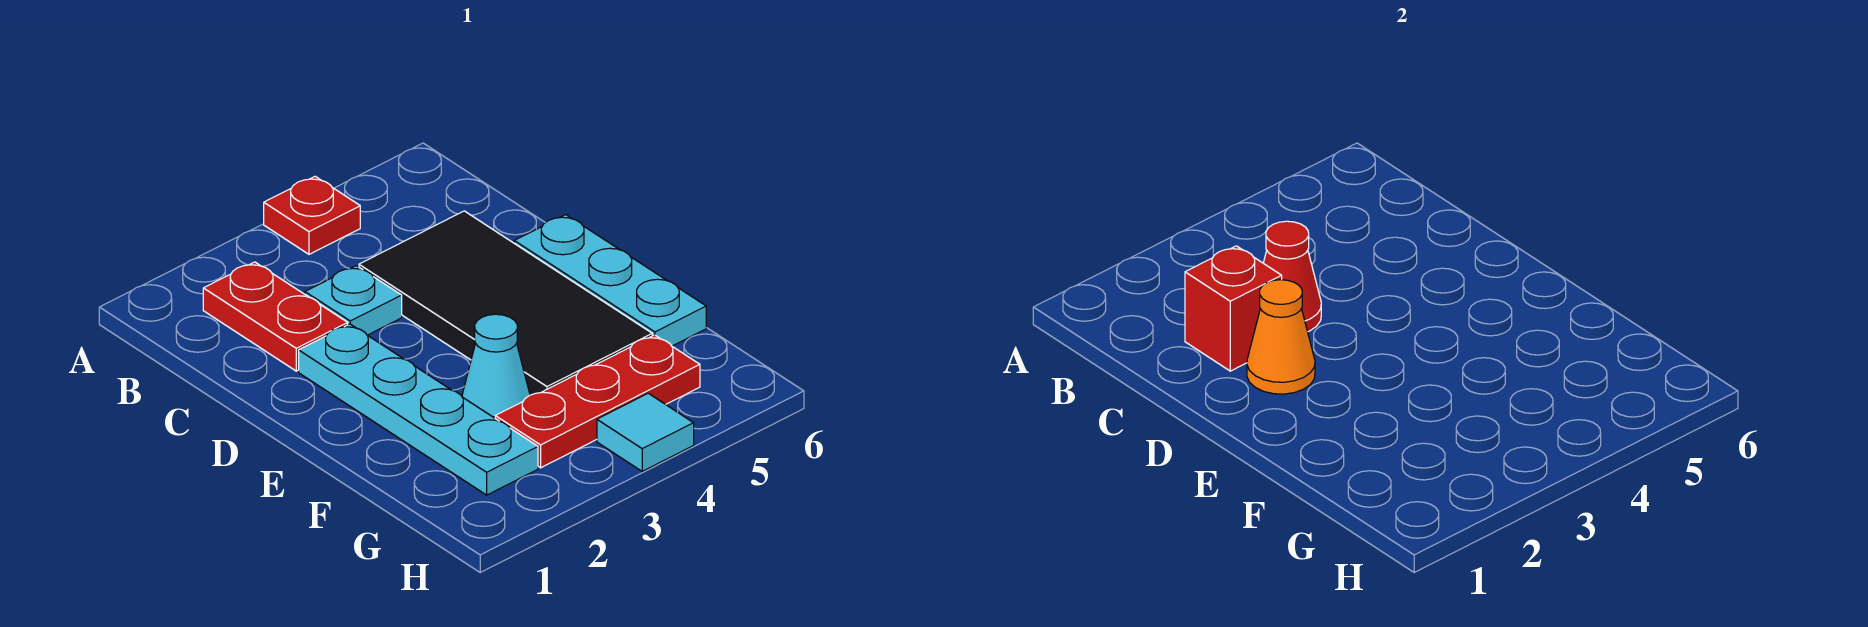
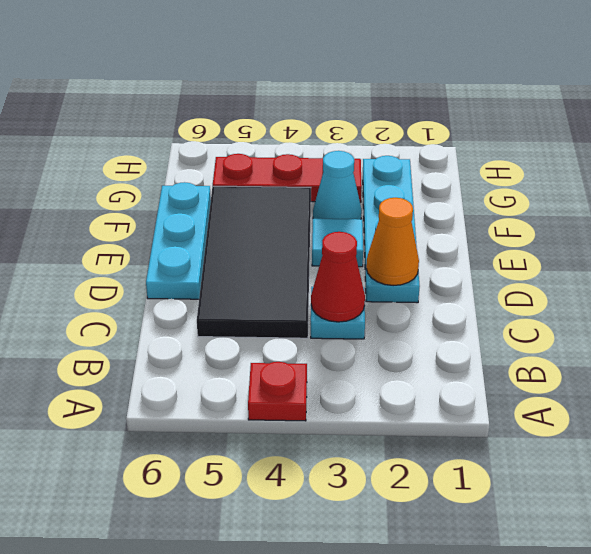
red 1x2 plate [203,262,348,371] -> none
red 1x1 brick [1185,246,1282,371] -> none
cyan 1x1 tile [597,393,694,471] -> cyan 1x1 tile moved to [312,219,363,267]

